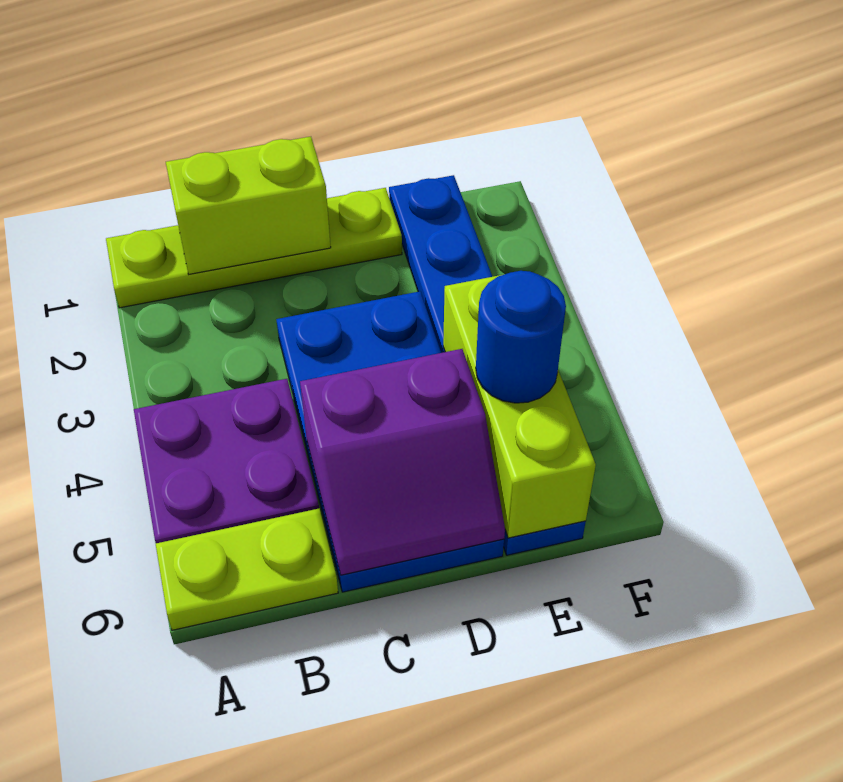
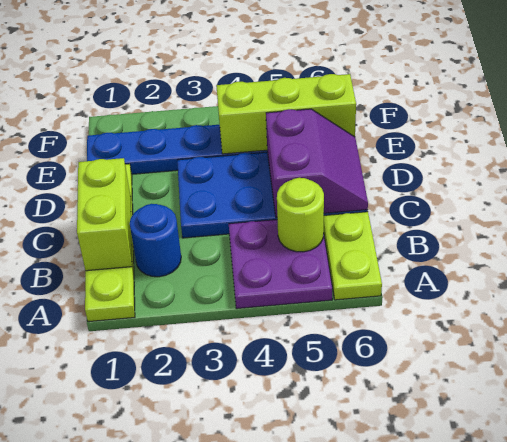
none -> lime 1x1 round brick [277,178,324,252]
blue 1x1 round brick [476,271,566,403] -> blue 1x1 round brick moved to [130,204,181,277]

